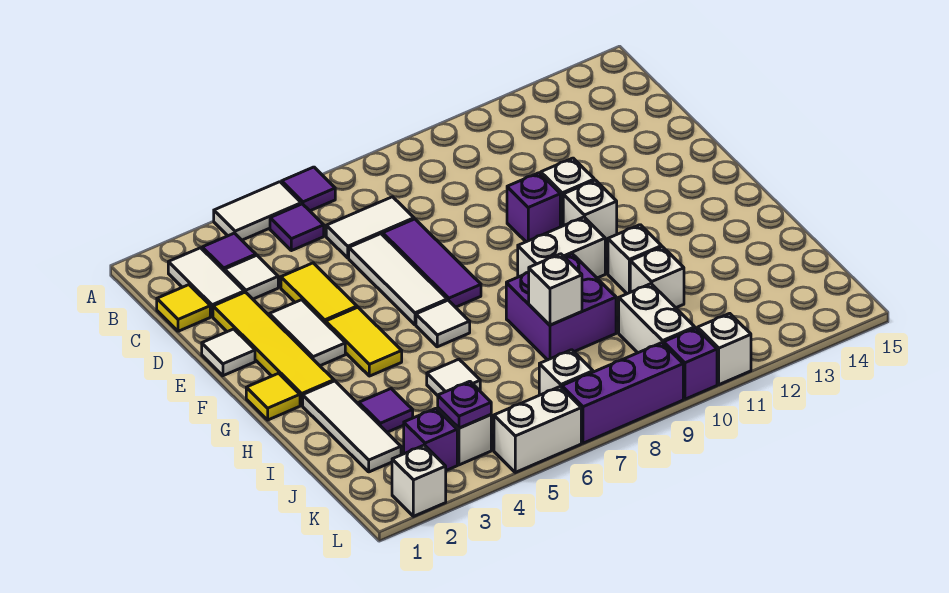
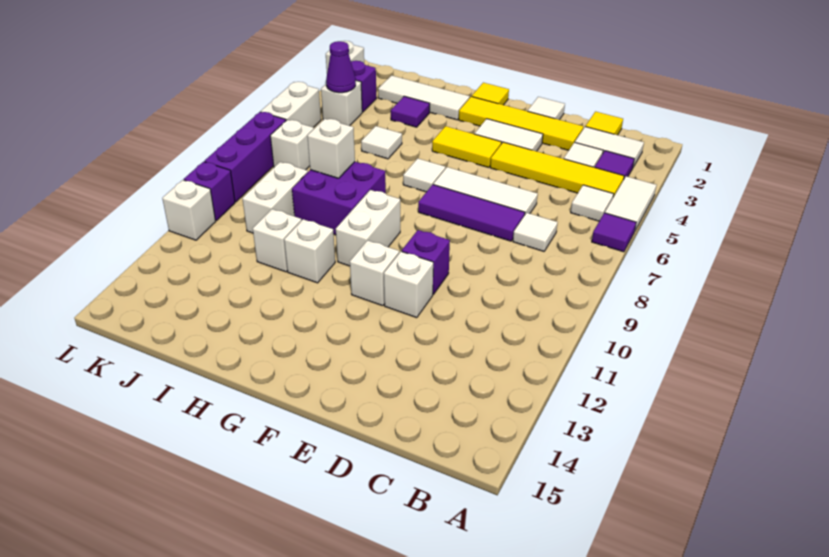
purple 1x1 tile [270,204,324,251] -> white 1x1 tile [571,185,614,221]
white 1x2 tile [326,197,414,258] -> white 1x1 tile [513,213,558,251]
yellow 1x2 tile [281,263,357,323] -> yellow 1x4 tile [490,142,624,197]
white 1x2 brick [619,284,695,353] -> white 1x2 brick turned to [242,162,308,233]
purple 1x1 plate [438,381,491,428] -> purple 1x1 cone [326,41,356,93]

